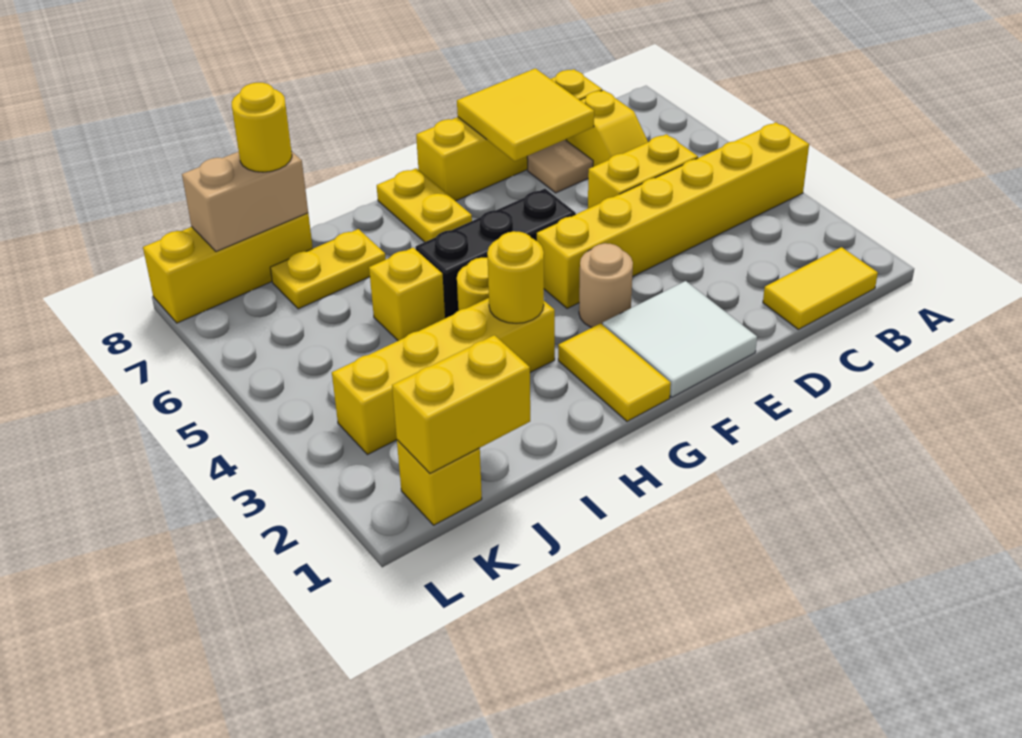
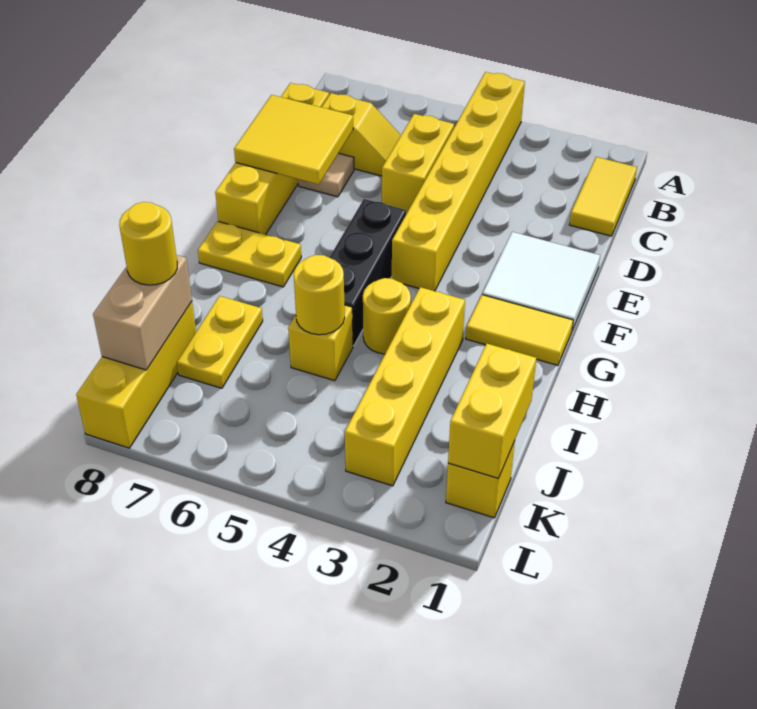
tan 1x1 round brick [579,243,633,327] -> none
yellow 1x1 round brick [487,231,544,324] -> yellow 1x1 round brick moved to [294,255,345,335]

